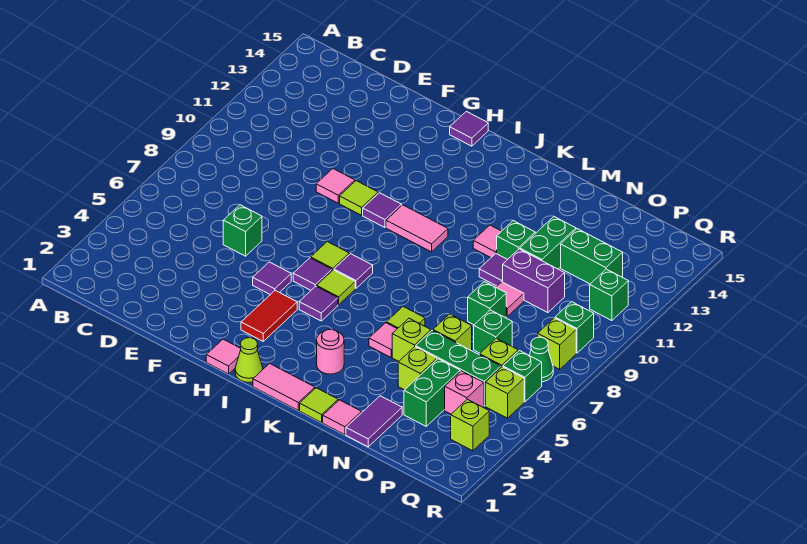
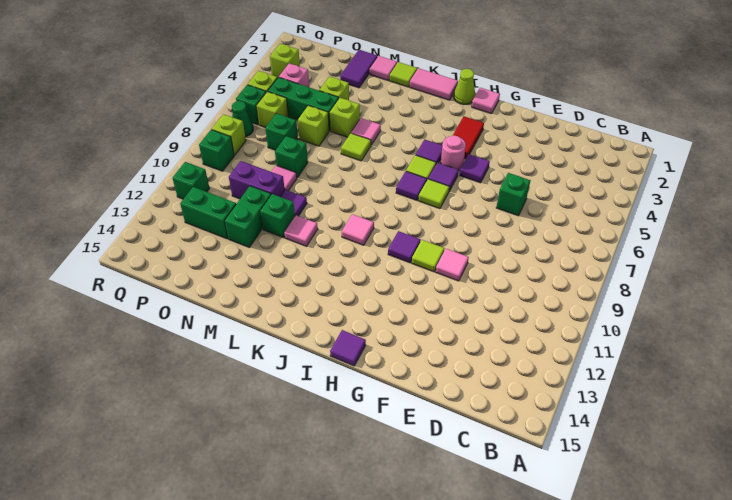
pink 1x2 tile [386,205,448,252] -> pink 1x1 tile [342,214,374,245]
pink 1x1 round brick [317,329,344,374] -> pink 1x1 round brick moved to [441,136,466,171]
green 1x2 brick [404,359,460,426] -> none

